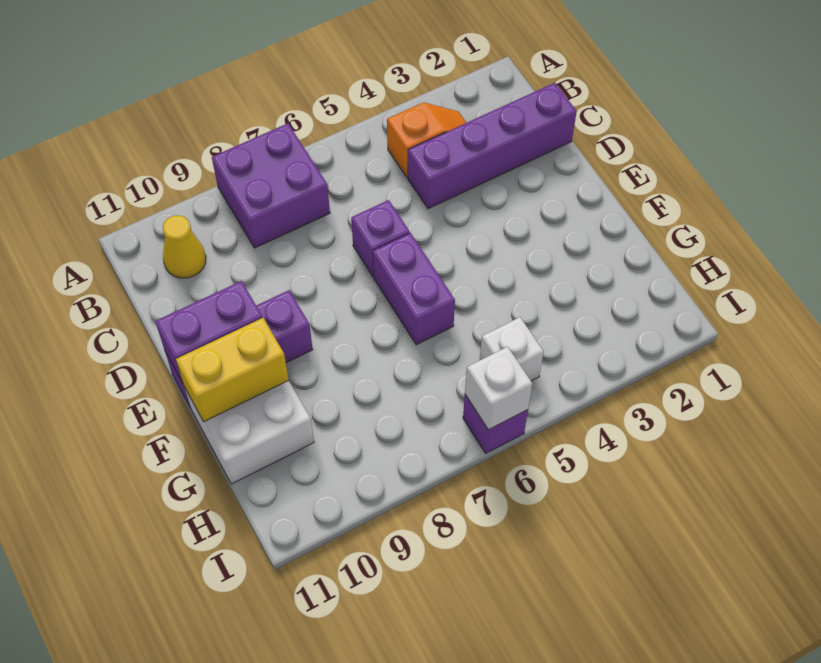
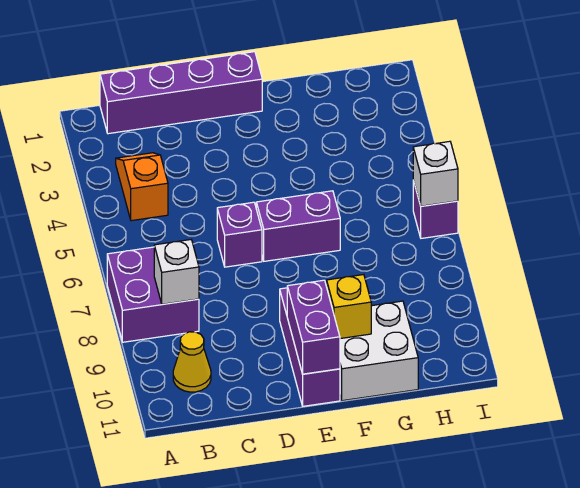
purple 1x4 brick [408,83,577,209] -> purple 1x4 brick turned to [100,52,262,134]
yellow 1x2 brick [176,318,289,422] -> yellow 1x1 brick [327,275,371,339]
white 1x1 brick [480,317,544,381] -> white 1x1 brick moved to [154,240,199,304]

